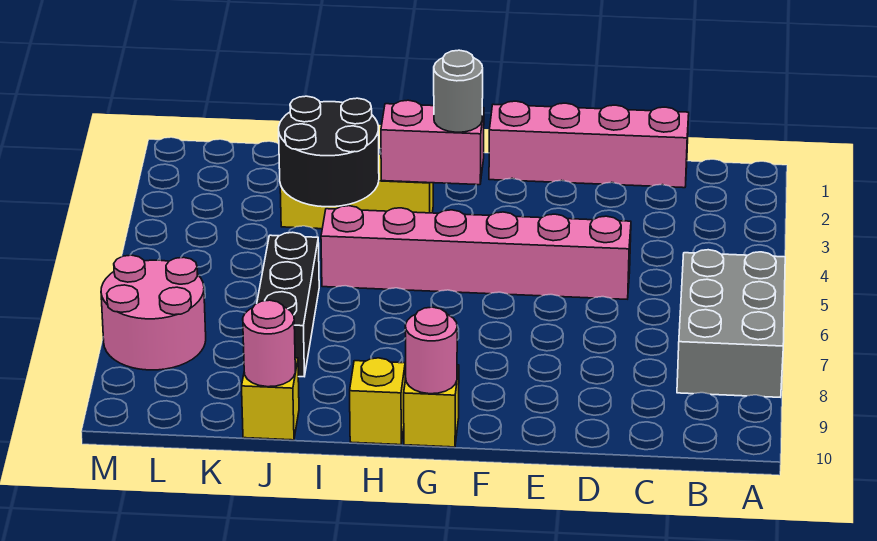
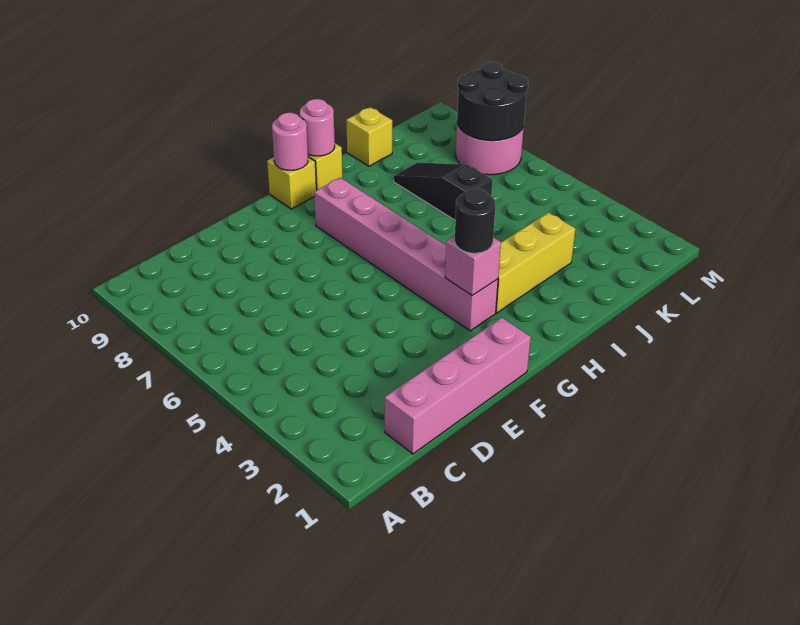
grey 2x3 brick [677,250,785,397] -> none
pink 1x6 brick [321,206,631,299] -> pink 1x6 brick turned to [314,178,498,331]
pink 1x2 brick [381,100,484,185] -> pink 1x1 brick [445,236,501,295]
grey 1x1 round brick [434,50,483,132] -> black 1x1 round brick [455,188,496,253]
black 2x2 round brick [279,96,379,207] -> black 2x2 round brick moved to [457,62,528,141]
black 1x3 brick [257,232,319,377] -> black 1x3 slope [394,163,493,220]
pink 1x1 round brick [243,300,295,387] -> pink 1x1 round brick moved to [300,99,335,156]

